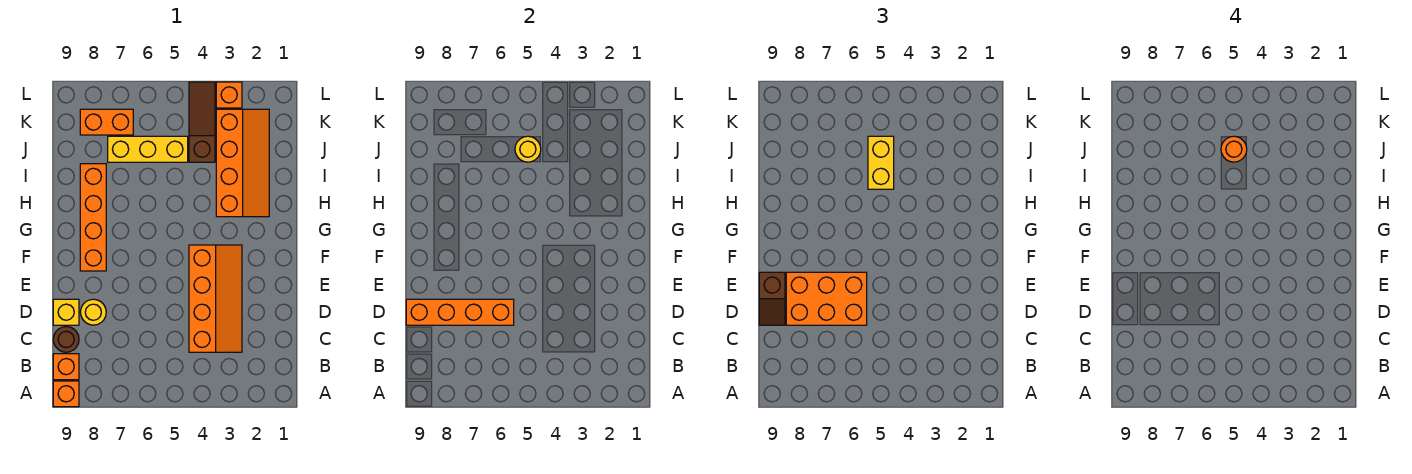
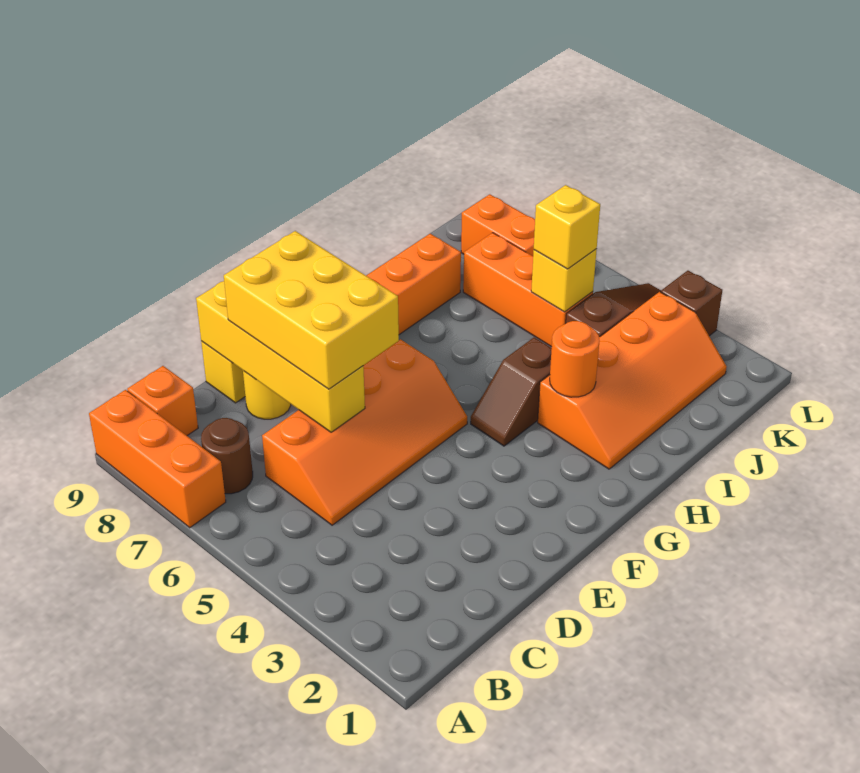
orange 1x1 brick [53,381,79,407] -> orange 1x3 brick [89,390,226,528]
orange 2x4 slope [189,245,242,352] -> orange 2x4 slope moved to [262,339,467,525]
brown 1x1 round brick [53,327,79,352] -> brown 1x1 round brick moved to [201,418,253,494]
orange 1x4 brick [406,299,514,325] -> yellow 1x4 brick [196,281,365,432]
orange 2x3 brick [786,272,867,325] -> yellow 2x3 brick [224,231,399,389]
brown 1x2 slope [759,272,785,325] -> brown 1x2 slope moved to [471,337,552,446]
yellow 1x2 brick [868,136,894,189] -> yellow 1x1 brick [534,185,600,269]
yellow 1x3 brick [108,136,188,162] -> orange 1x3 brick [463,233,593,347]
yellow 1x1 round brick [515,136,541,162] -> yellow 1x1 brick [531,249,597,312]
orange 1x1 round brick [1221,136,1247,162] -> orange 1x1 round brick moved to [550,321,600,397]
orange 1x1 brick [216,82,242,108] -> brown 1x1 brick [661,271,722,336]

